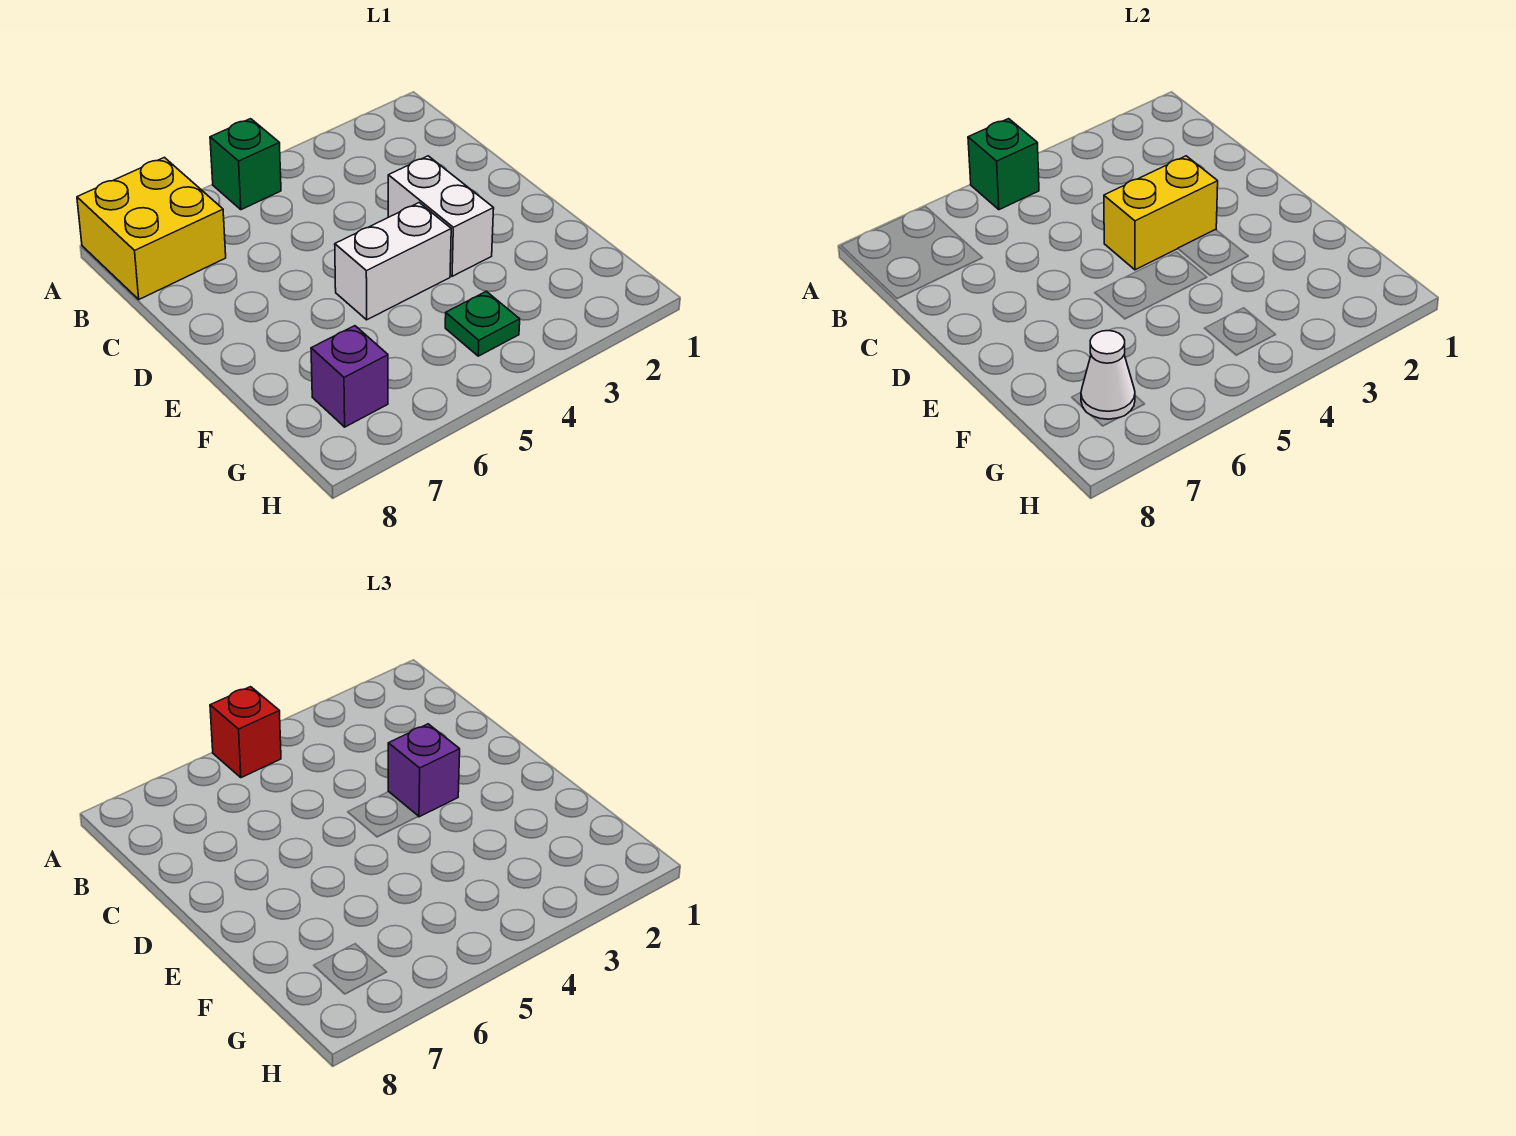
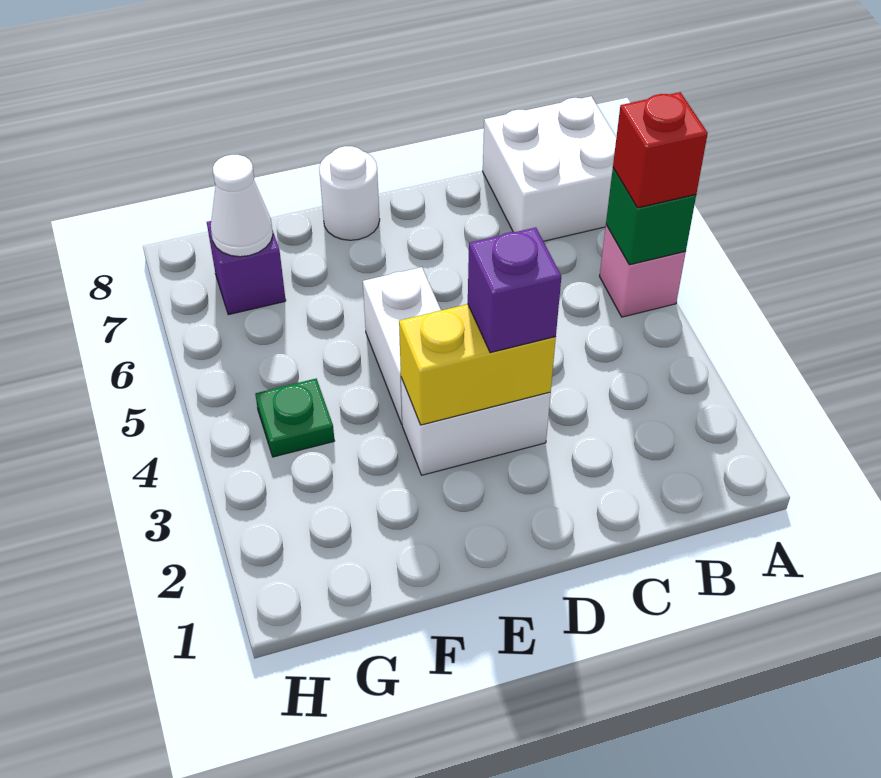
green 1x1 brick [210,119,281,210] -> pink 1x1 brick [600,225,686,317]
yellow 2x2 brick [77,157,226,299] -> white 2x2 brick [483,96,616,241]
yellow 1x2 brick [1104,156,1218,270] -> yellow 1x2 brick turned to [399,304,556,425]
none -> white 1x1 round brick [319,146,380,240]

